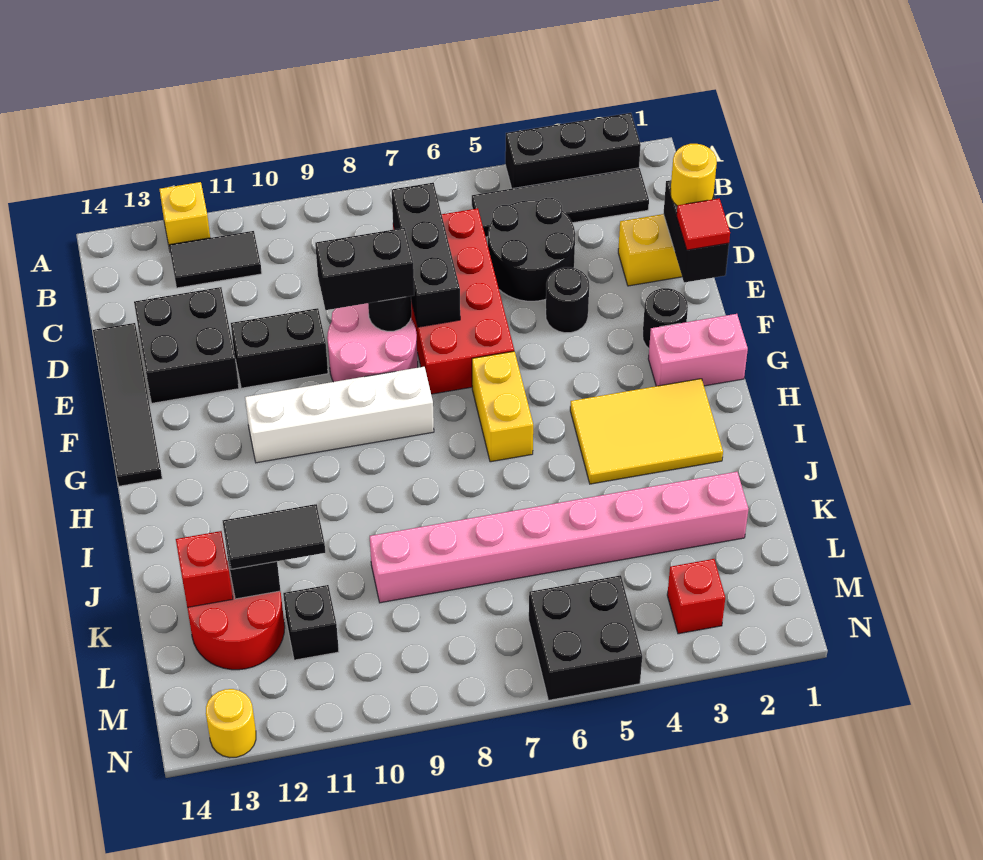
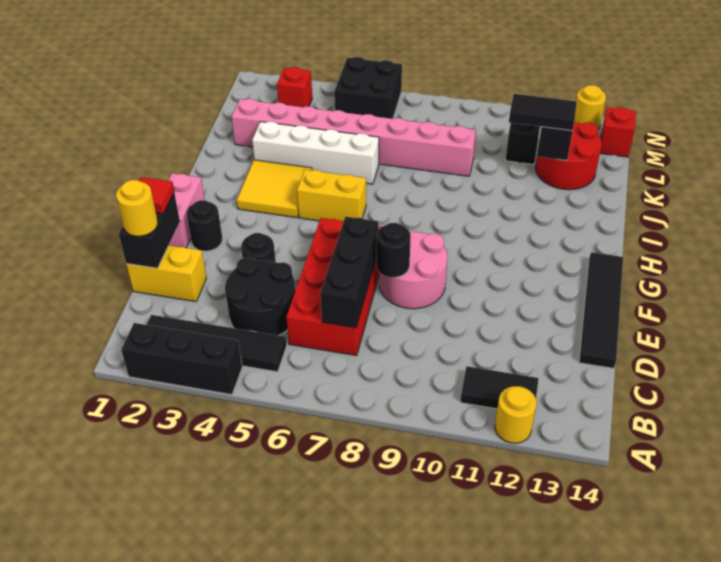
yellow 1x1 brick [159,182,210,245] -> yellow 1x1 round brick [495,386,537,443]
black 2x2 brick [134,287,239,403] -> none
black 1x2 brick [315,228,414,310] -> none
black 1x2 brick [231,308,328,388] -> none
pink 1x2 brick [648,314,748,386] -> pink 1x2 brick turned to [168,173,205,248]
yellow 1x2 brick [472,351,533,462] -> yellow 1x2 brick turned to [297,170,366,221]
white 1x4 brick [245,367,434,463] -> white 1x4 brick moved to [252,122,379,184]
yellow 2x3 tile [570,379,723,484] -> yellow 2x2 tile [237,160,312,218]
red 1x1 brick [176,531,233,607] -> red 1x1 brick moved to [600,107,636,157]

